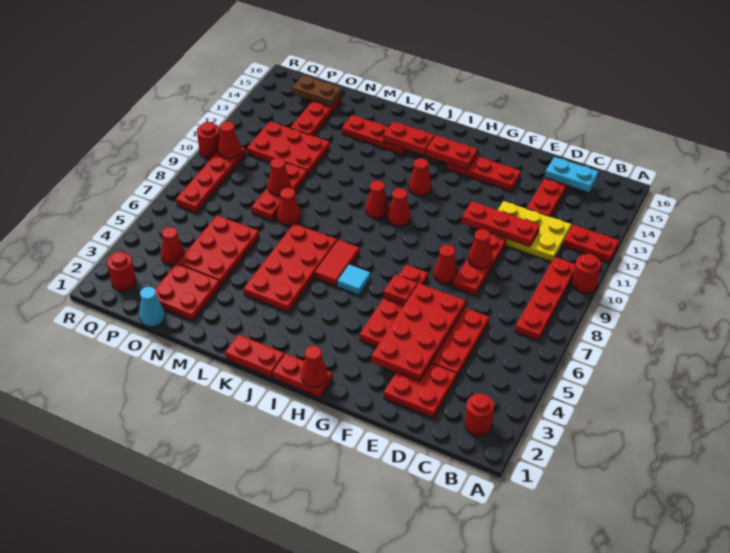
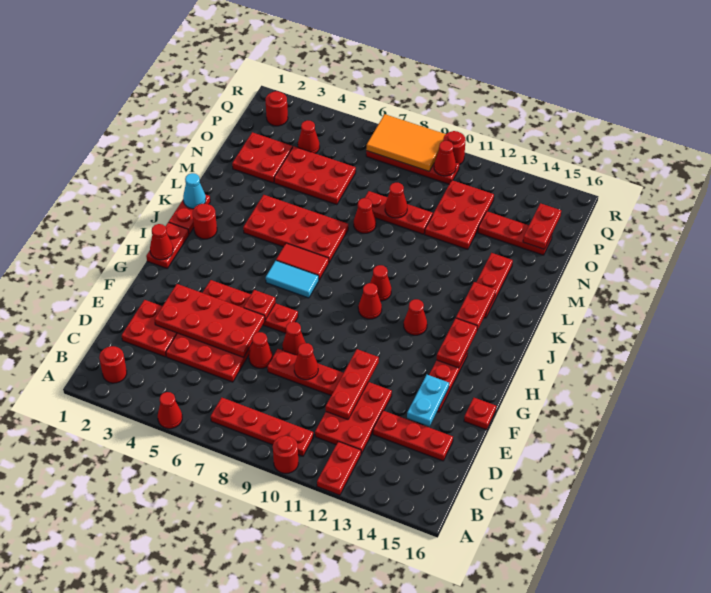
none -> red 1x1 cone [158,392,182,429]
yellow 2x3 plate [490,201,571,262] -> red 2x3 plate [315,382,392,454]
cyan 1x2 plate [545,157,598,192] -> cyan 1x2 plate moved to [407,375,449,426]
none -> red 1x1 cone [249,332,273,368]
none -> red 1x1 plate [464,398,496,430]
cyan 1x1 tile [337,264,370,295] -> cyan 1x2 tile [266,261,319,298]
none -> red 1x1 round brick [193,204,217,239]
cyan 1x1 cone [139,287,165,327] -> cyan 1x1 cone moved to [183,173,206,209]
brown 1x2 plate [292,75,342,107] -> red 1x2 plate [523,203,561,249]
none -> orange 2x3 tile [366,114,446,171]

